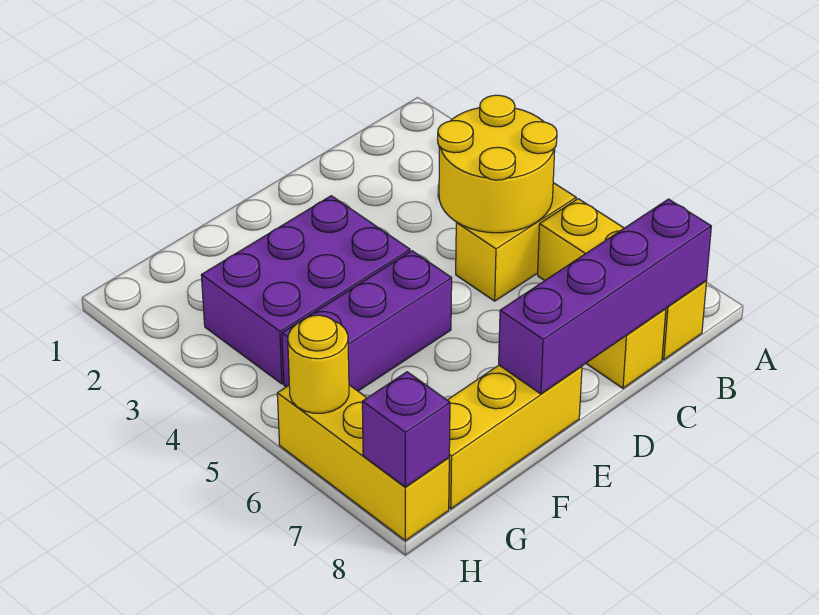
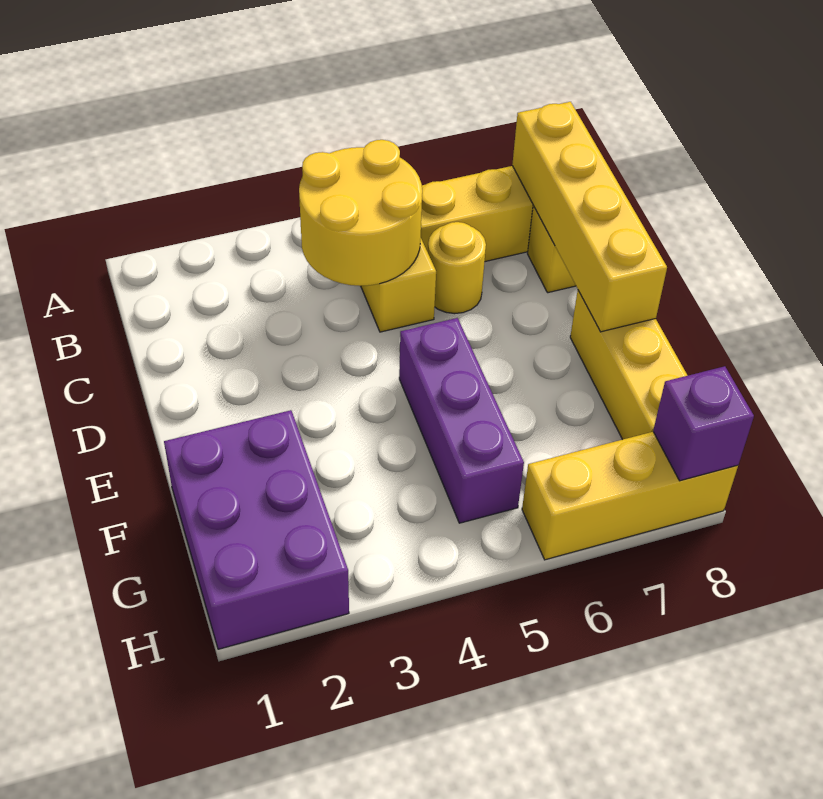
purple 1x4 brick [499,199,711,394] -> yellow 1x4 brick [512,102,667,332]
purple 2x3 brick [201,196,410,384] -> purple 2x3 brick moved to [164,410,349,649]
yellow 1x1 round brick [288,315,349,413] -> yellow 1x1 round brick moved to [428,222,486,314]

